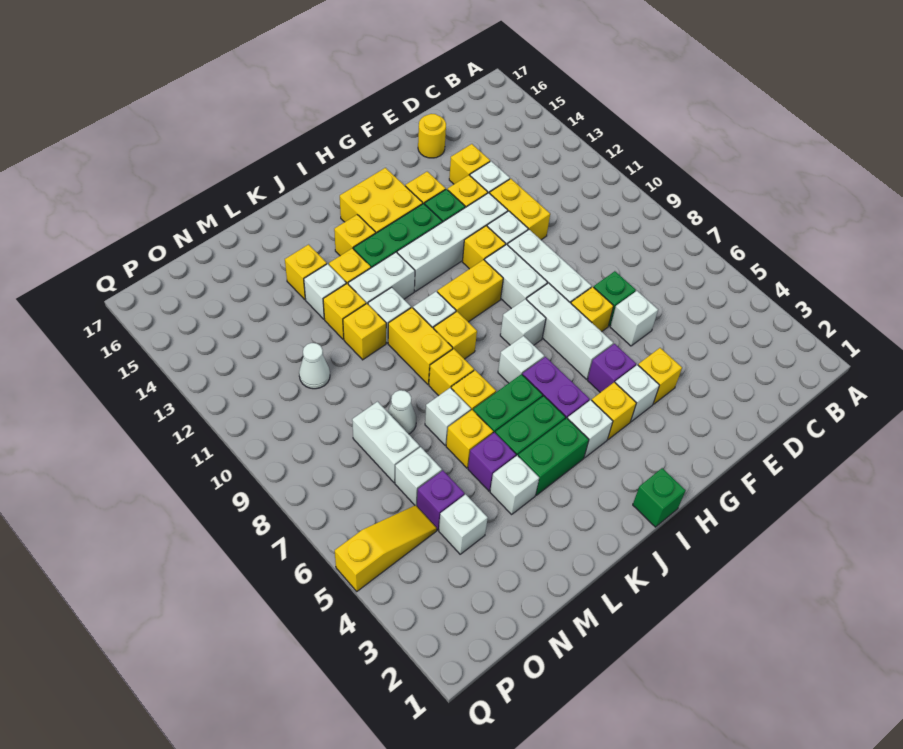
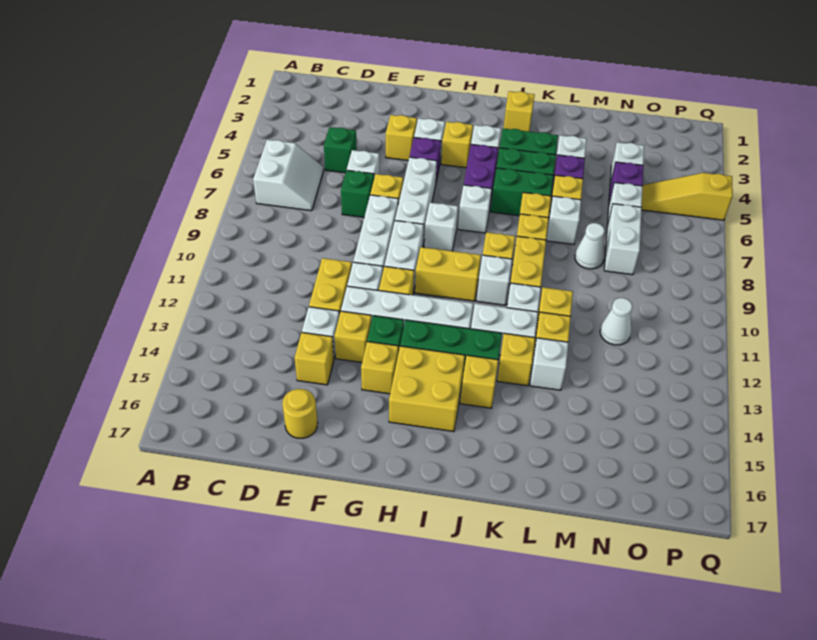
none -> white 2x2 slope [253,140,324,211]
green 1x1 brick [633,468,686,527] -> green 1x1 brick moved to [324,127,357,173]
yellow 1x1 brick [285,245,327,299] -> yellow 1x1 brick moved to [504,91,535,132]

